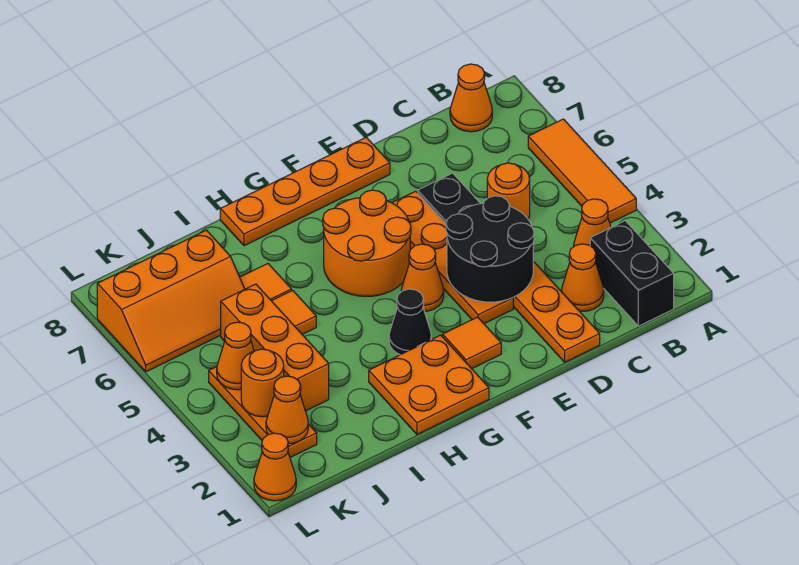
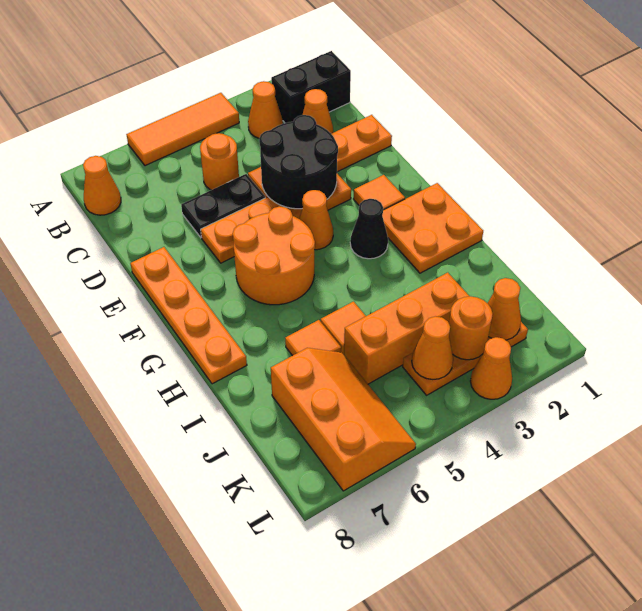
orange 1x1 cone [254,433,296,501] -> orange 1x1 cone moved to [470,337,512,399]

